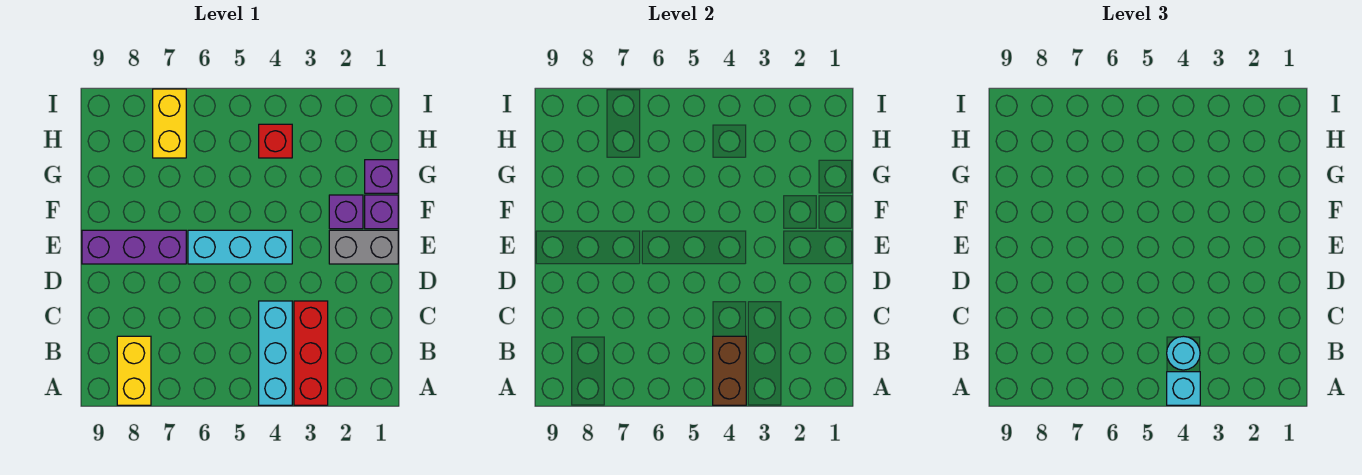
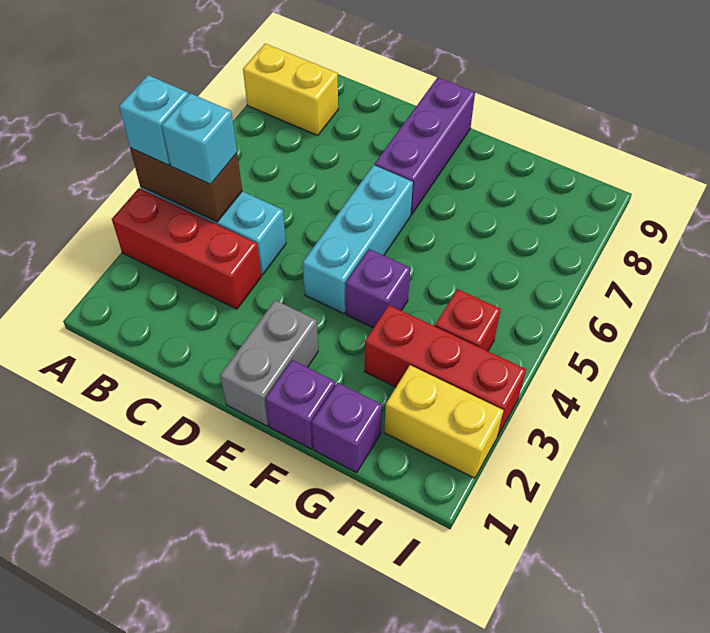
cyan 1x1 round brick [1167,336,1200,370] -> cyan 1x1 brick [162,93,237,184]
purple 1x1 brick [329,195,363,229] -> purple 1x1 brick moved to [346,249,410,328]
none -> red 1x3 brick [365,305,526,437]
yellow 1x2 brick [153,89,186,158] -> yellow 1x2 brick moved to [384,365,504,478]

